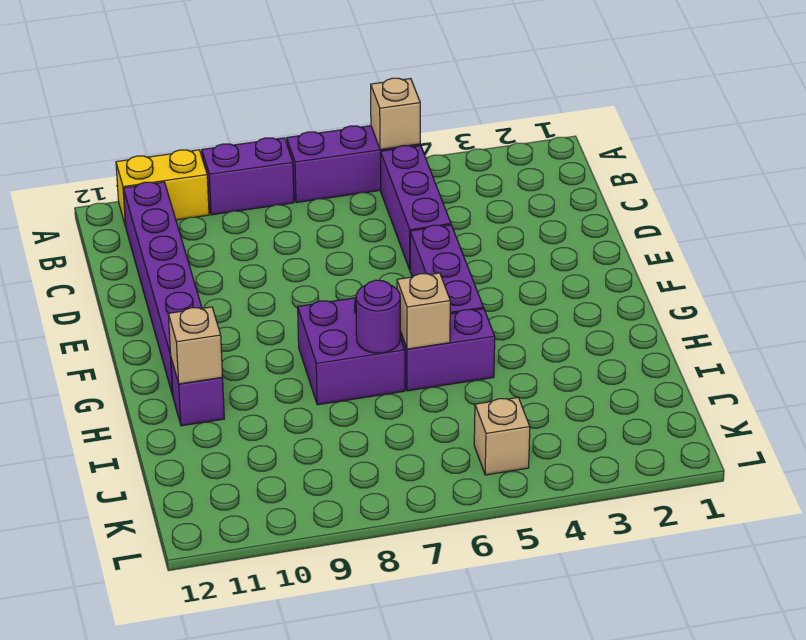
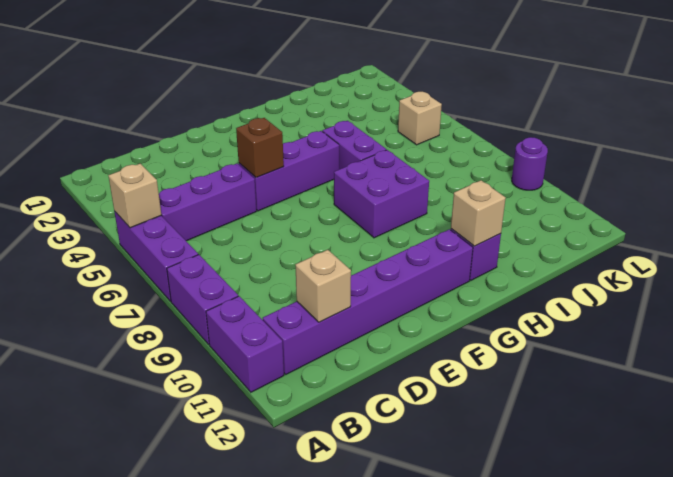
yellow 1x2 brick [116,150,209,227] -> purple 1x2 brick [206,296,284,392]
none -> brown 1x1 brick [236,118,284,177]
tan 1x1 brick [397,273,450,349] -> tan 1x1 brick moved to [296,250,351,322]
purple 1x1 round brick [356,280,400,353] -> purple 1x1 round brick moved to [512,137,548,190]

